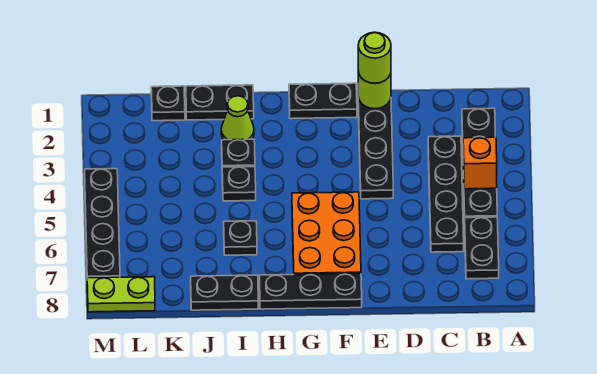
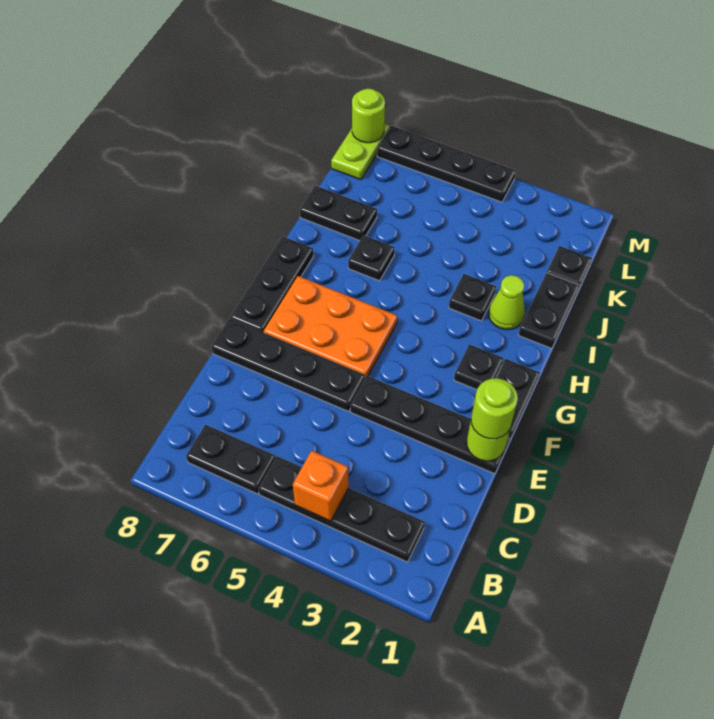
black 1x4 plate [428,136,464,252] -> black 1x4 plate moved to [211,318,365,411]
black 1x1 plate [222,167,256,201] -> black 1x1 plate moved to [454,344,503,390]
black 1x2 plate [191,275,258,310] -> black 1x2 plate turned to [300,186,377,241]
none -> lime 1x1 round brick [352,88,385,143]

